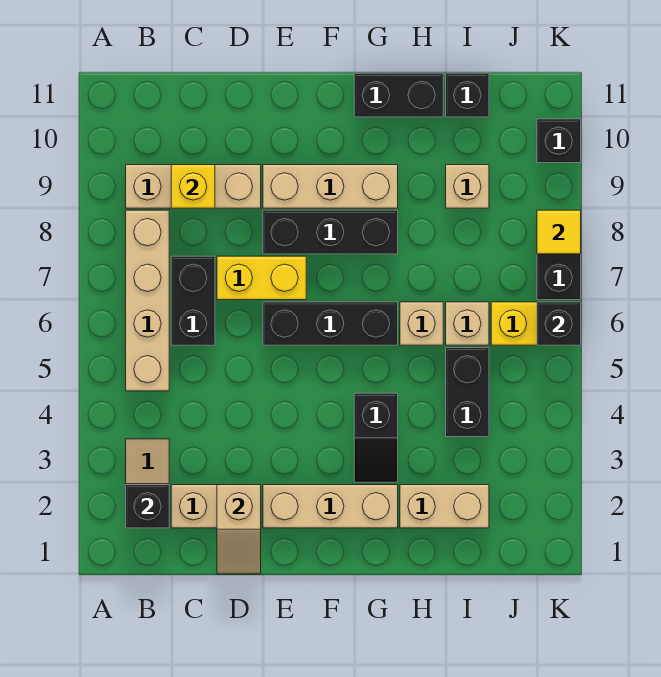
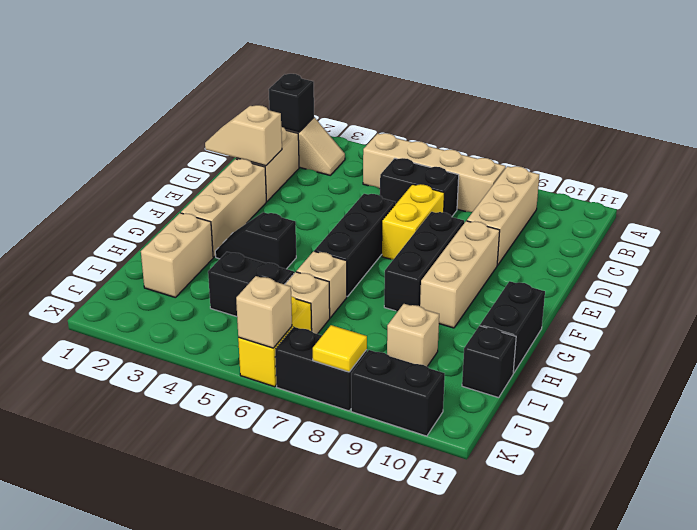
yellow 1x1 brick [171,165,215,208] -> none
black 1x1 brick [537,302,581,345] -> tan 1x1 brick [236,276,292,348]
black 1x1 brick [537,119,581,163] -> black 1x2 brick [351,350,445,436]

